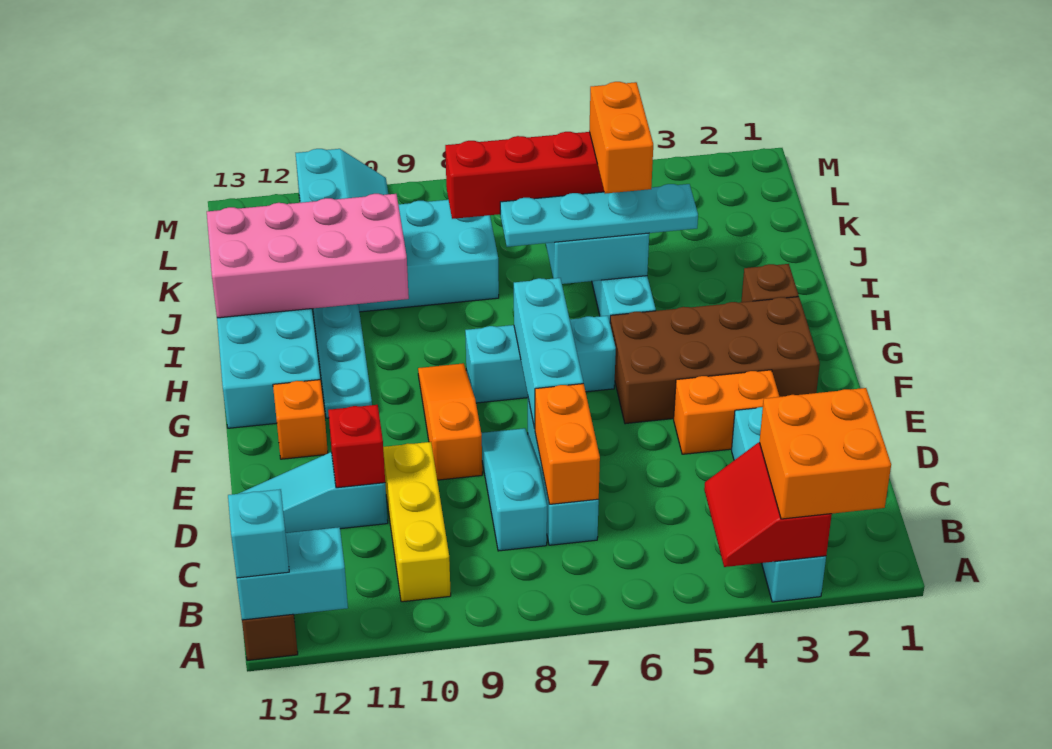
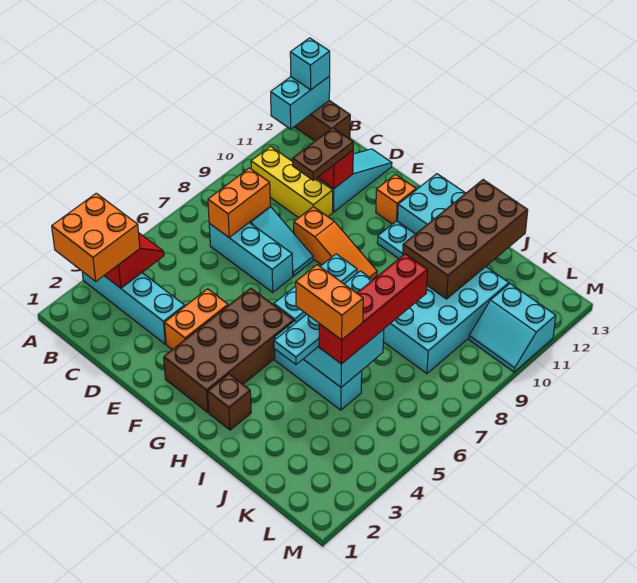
orange 1x2 brick [535,384,600,504] -> orange 1x2 brick turned to [208,168,270,237]
none -> brown 1x2 plate [293,128,353,180]
cyan 1x3 brick [514,278,583,429] -> none
pink 2x4 brick [207,194,409,318] -> brown 2x4 brick [403,180,528,299]

